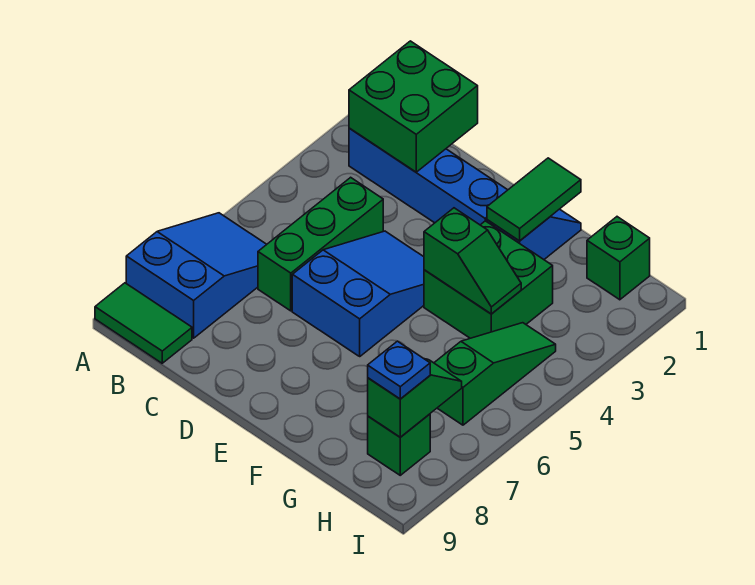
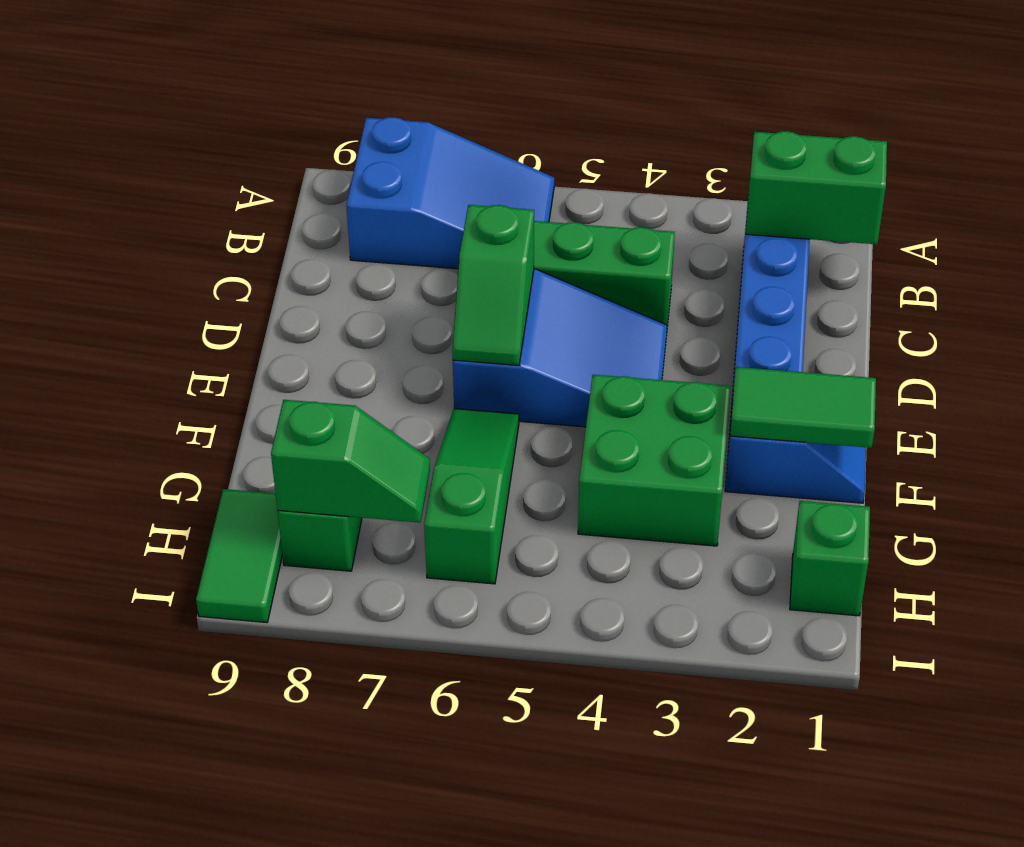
green 1x2 tile [95,283,192,363] -> green 1x2 tile moved to [196,489,282,623]
green 2x2 brick [349,41,478,172] -> green 1x2 brick [746,131,887,244]
green 1x2 slope [424,208,521,314] -> green 1x2 slope moved to [452,205,534,365]
green 1x3 slope [434,323,556,425] -> green 1x3 slope turned to [424,409,519,584]
blue 1x1 plate [368,341,430,399] -> none

